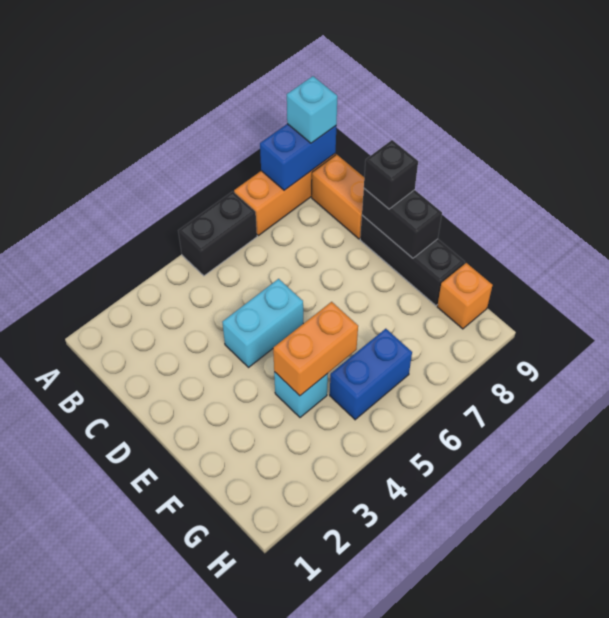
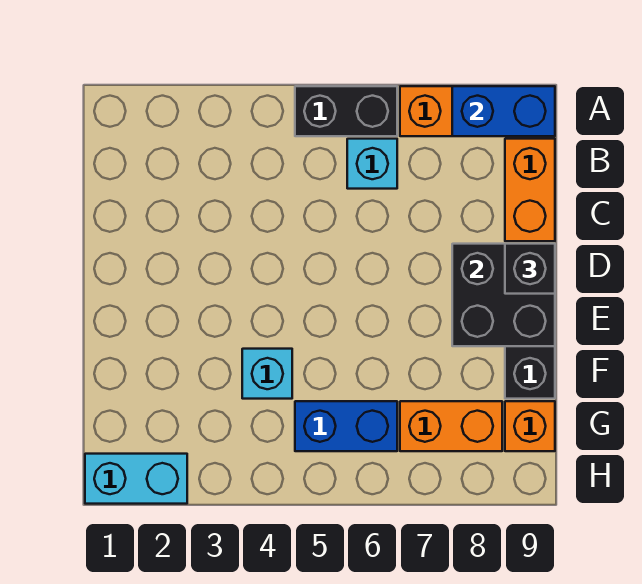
cyan 1x1 brick [287,76,337,143] -> cyan 1x1 brick moved to [347,139,397,189]
cyan 1x2 brick [222,279,303,367] -> cyan 1x2 brick moved to [85,454,187,504]
black 1x2 brick [362,189,442,258] -> black 2x2 brick [452,244,555,346]
orange 1x2 brick [273,302,358,396] -> orange 1x2 brick moved to [400,401,502,451]

